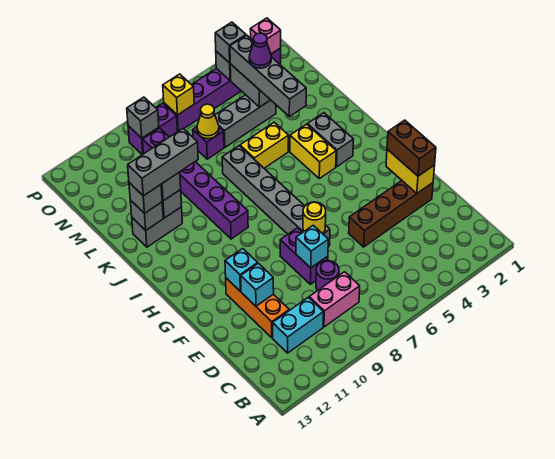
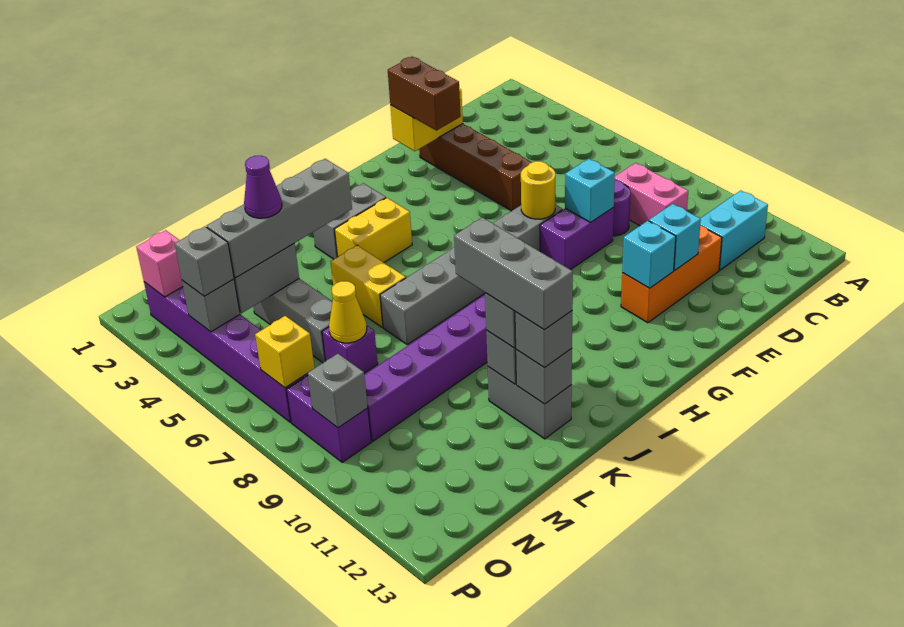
cyan 1x2 brick [273,297,324,353] -> cyan 1x2 brick turned to [700,190,768,270]
brown 1x2 brick [387,120,436,176] -> brown 1x2 brick turned to [388,57,461,131]

